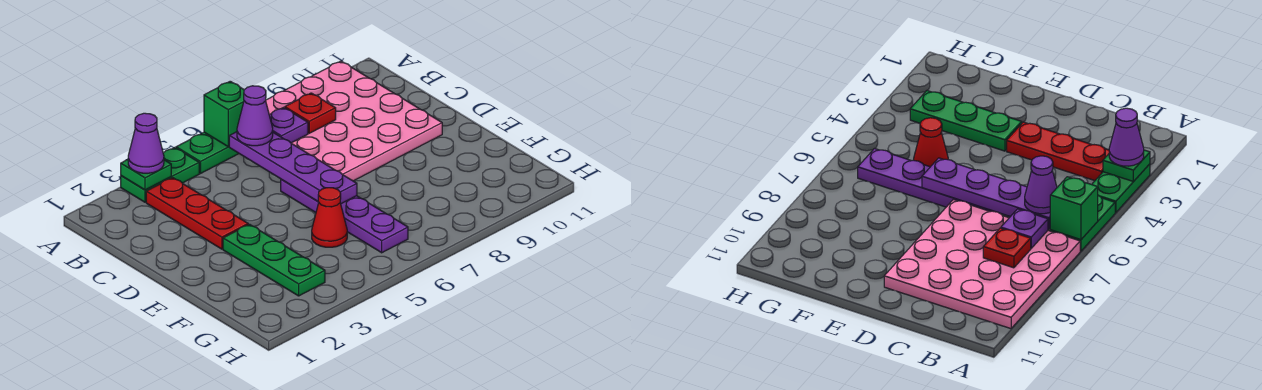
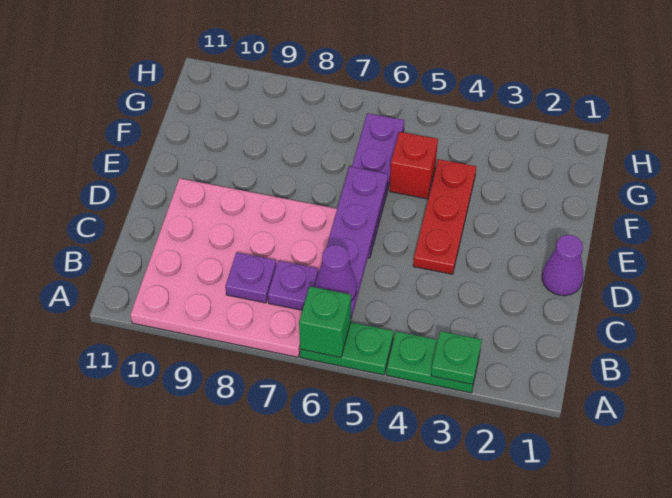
purple 1x1 cone [128,113,164,173] -> purple 1x1 cone moved to [542,235,583,296]
red 1x3 plate [146,178,248,249] -> red 1x3 plate moved to [413,159,476,274]
red 1x1 plate [285,93,336,133] -> purple 1x1 plate [225,252,276,303]
green 1x3 plate [223,224,325,296] -> none
red 1x1 cone [312,188,347,247] -> red 1x1 brick [390,132,438,199]

